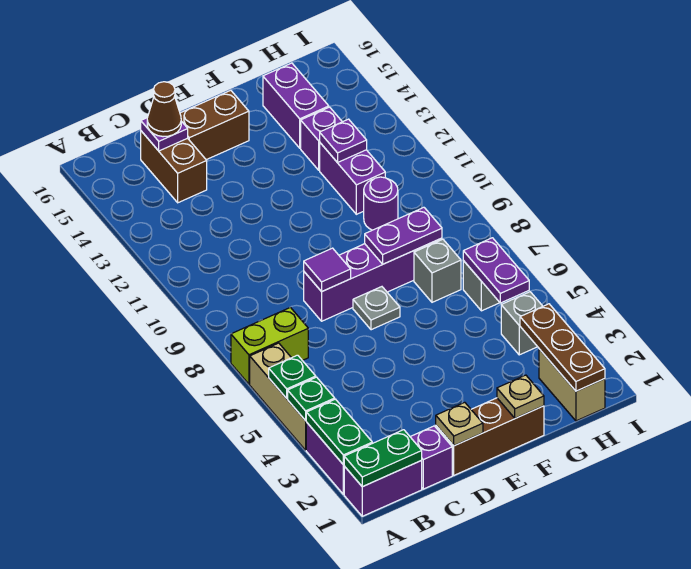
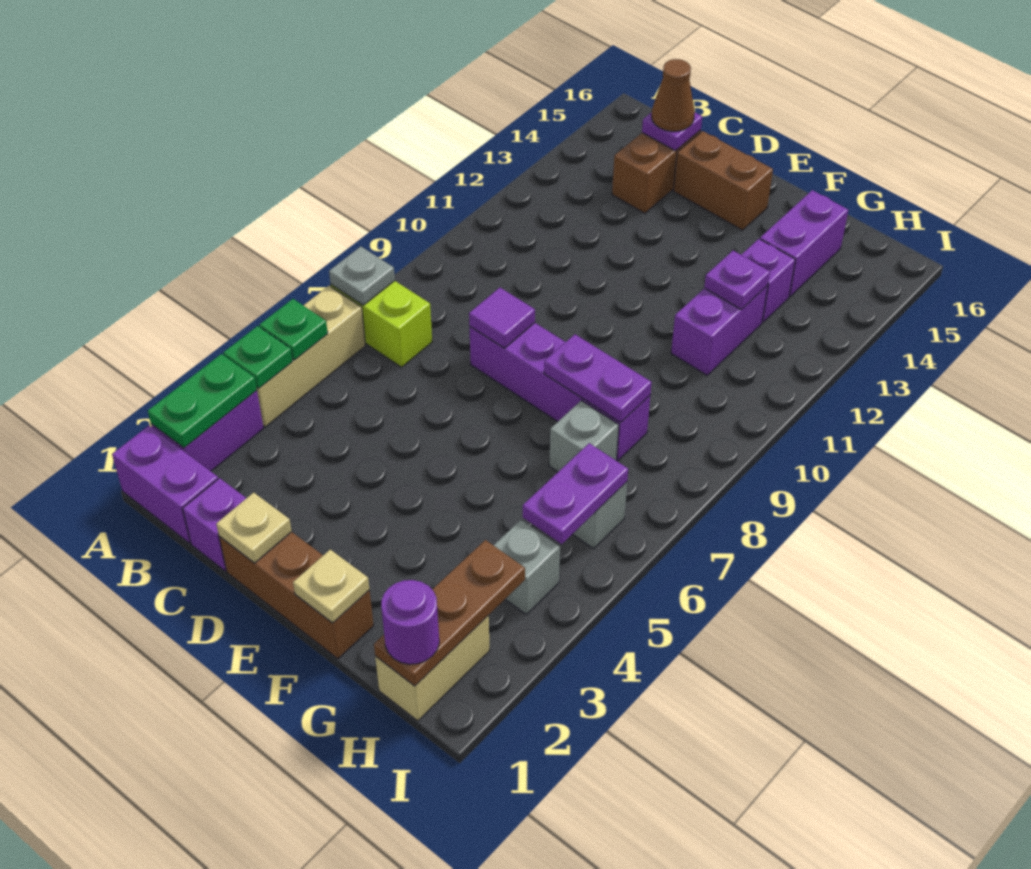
green 1x2 plate [344,430,422,487] -> none
grey 1x1 plate [353,287,400,330] -> grey 1x1 plate moved to [329,246,395,305]
purple 1x1 round brick [364,177,398,230] -> purple 1x1 round brick moved to [381,580,439,664]

